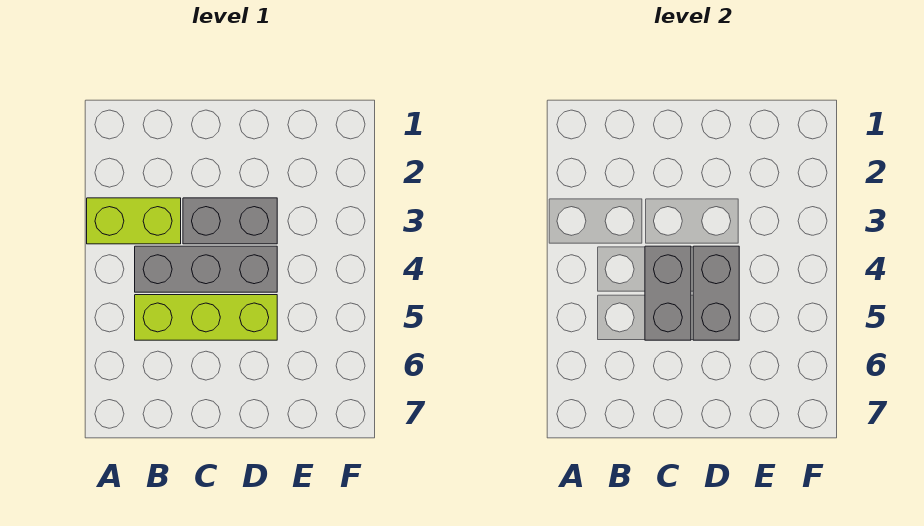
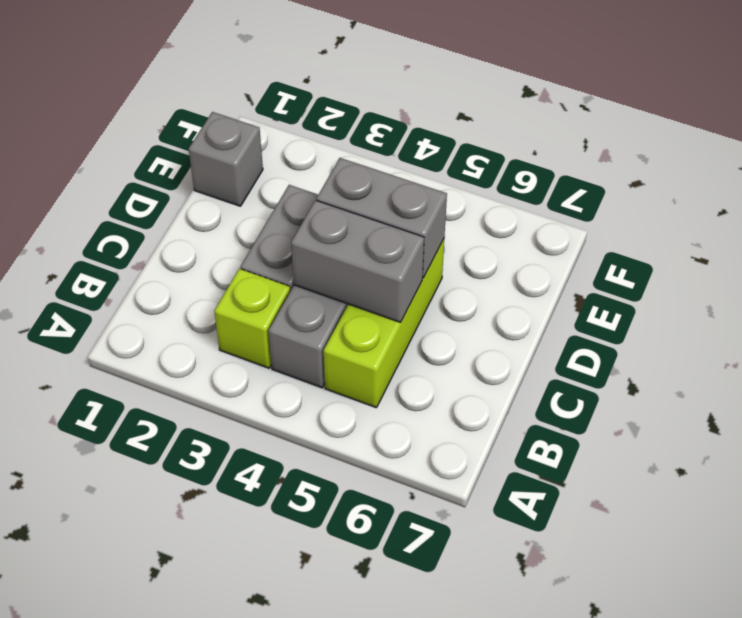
lime 1x2 brick [87,198,181,244] -> lime 1x1 brick [214,269,290,368]
none -> grey 1x1 brick [189,112,263,206]

